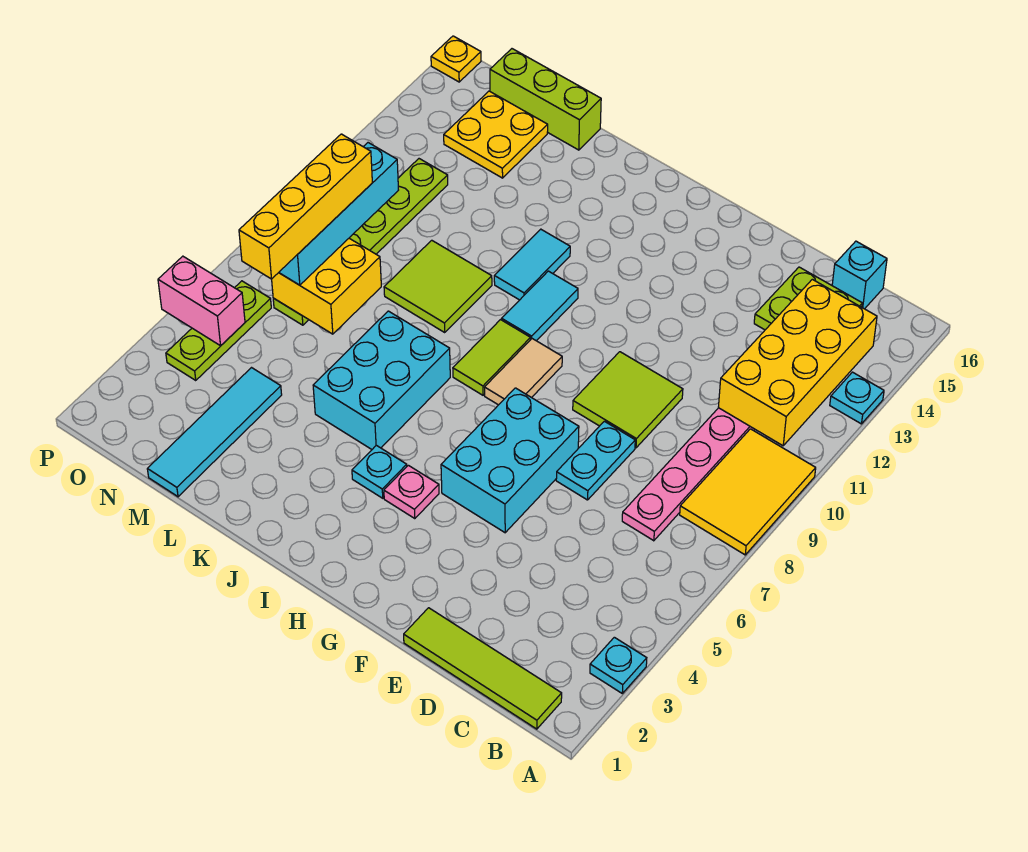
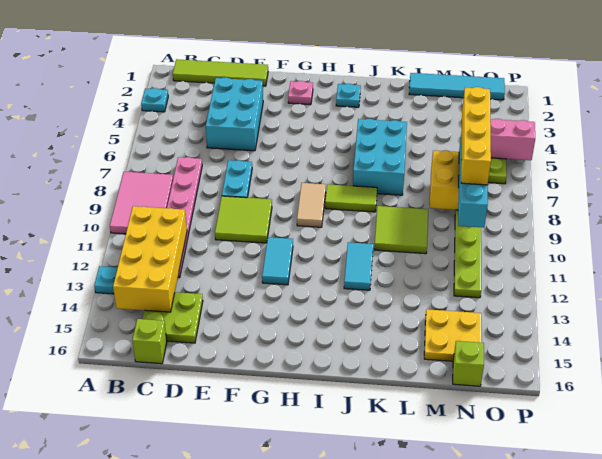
yellow 2x3 tile [680,429,816,555] -> pink 2x3 tile [110,172,173,234]
cyan 1x1 brick [832,241,887,309] -> lime 1x1 brick [132,319,167,364]
cyan 2x3 brick [441,388,579,533] -> cyan 2x3 brick moved to [206,77,263,151]
pink 1x1 plate [384,465,439,519] -> pink 1x1 plate moved to [288,81,313,105]
cyan 1x1 plate [352,445,407,498] -> cyan 1x1 plate moved to [336,84,361,107]
lime 1x2 tile [453,320,530,395] -> lime 1x2 tile turned to [325,184,377,212]
cyan 1x2 tile [502,271,578,341] -> cyan 1x2 tile moved to [262,237,293,285]
lime 1x3 brick [490,49,601,150] -> lime 1x1 brick [453,341,484,386]
cyan 1x4 tile [147,368,282,497] -> cyan 1x4 tile turned to [409,73,505,100]
yellow 1x1 plate [431,36,481,82] -> none

